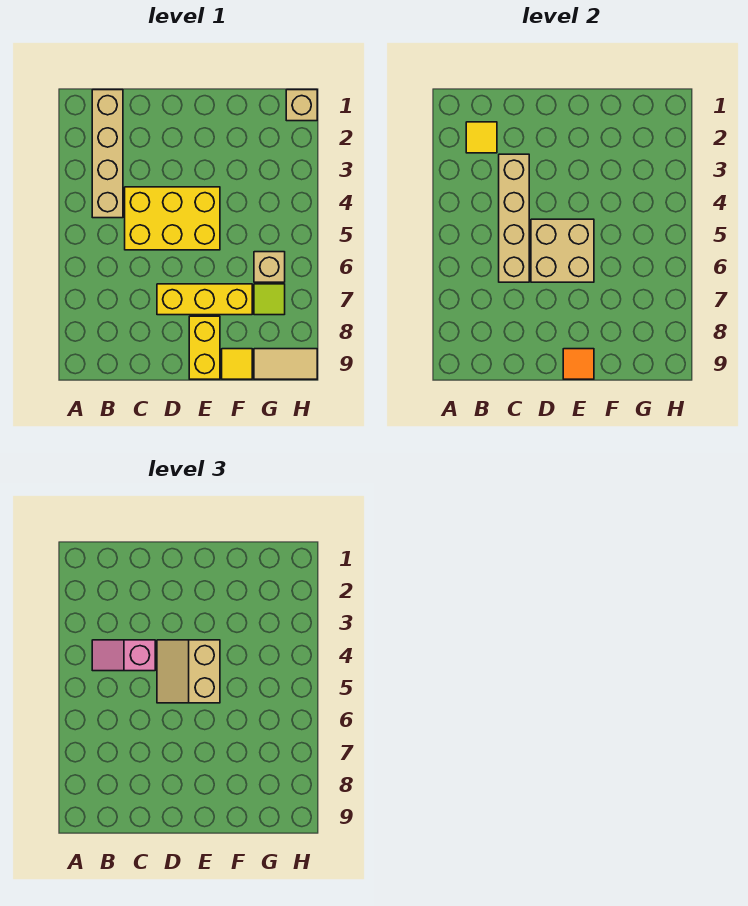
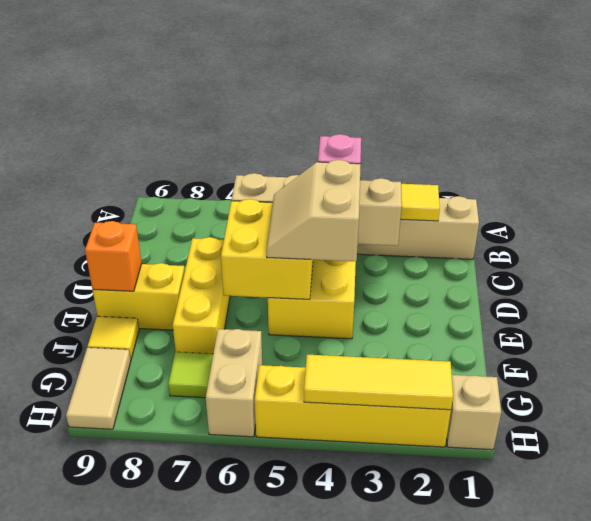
tan 2x2 slope [157,640,220,703] -> tan 2x2 slope turned to [266,160,361,261]
tan 2x2 brick [531,219,594,282] -> yellow 2x2 brick [221,199,313,299]
orange 1x1 tile [563,349,594,379] -> orange 1x1 brick [85,221,142,291]
tan 1x1 brick [254,252,285,282] -> tan 1x2 brick [206,329,262,437]
none -> yellow 1x4 brick [255,365,451,447]
none -> yellow 1x3 tile [304,354,453,410]

